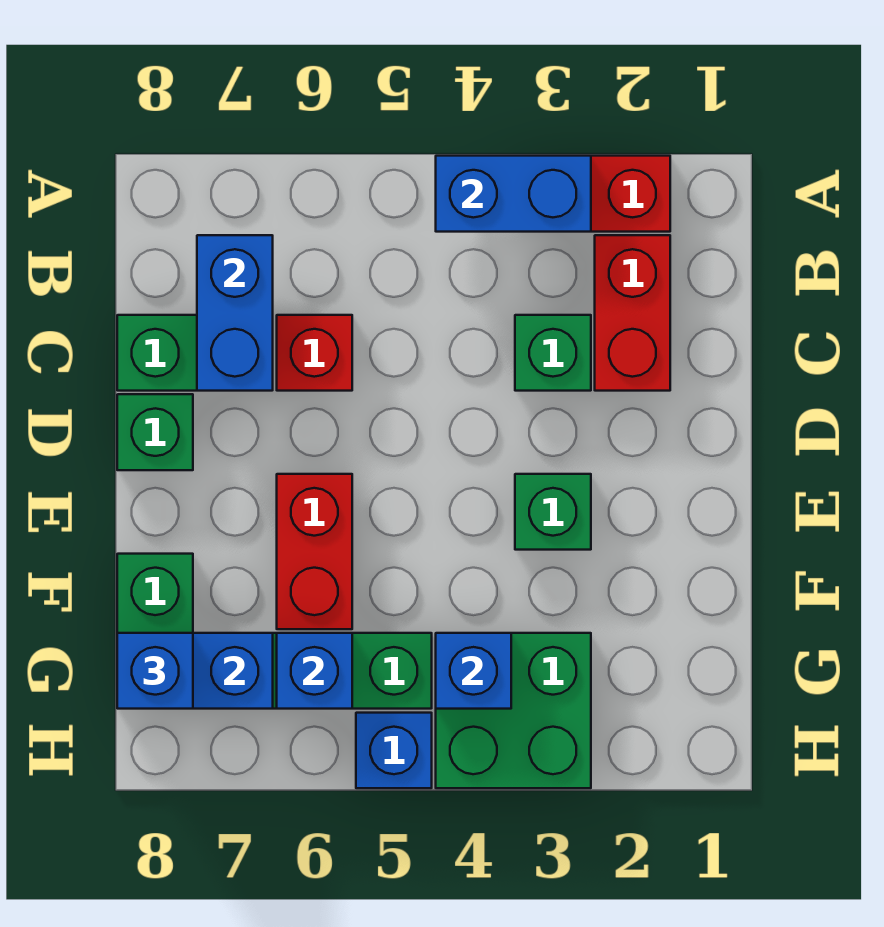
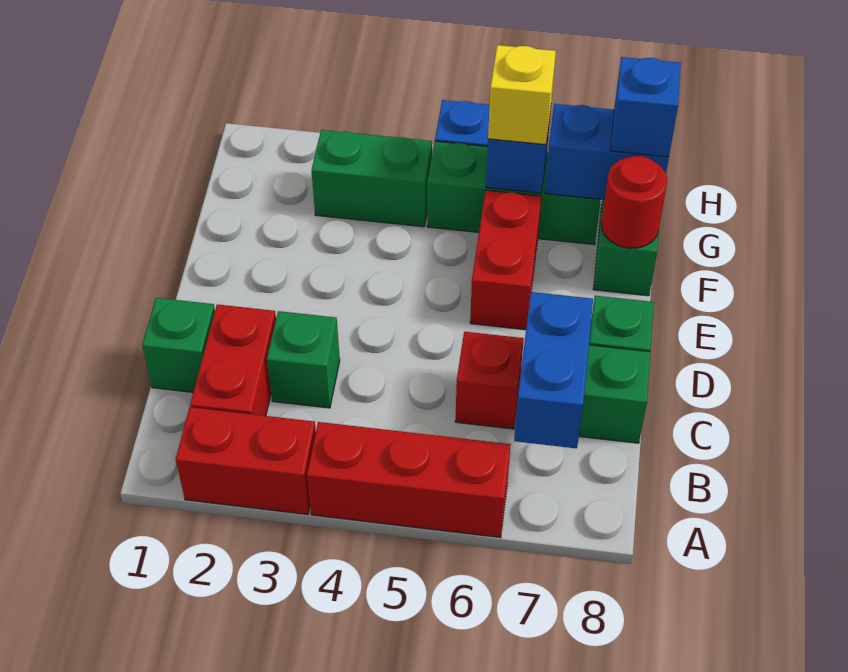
blue 1x2 brick [436,156,591,232] -> none
none -> red 1x3 brick [307,422,511,538]
green 1x1 brick [515,474,591,550] -> green 1x1 brick moved to [142,298,215,392]
none -> red 1x1 round brick [602,156,667,248]
green 2x2 brick [436,633,591,788] -> green 1x2 brick [311,130,432,227]
blue 1x1 brick [436,633,511,709] -> none
none -> yellow 1x1 brick [488,45,556,145]

